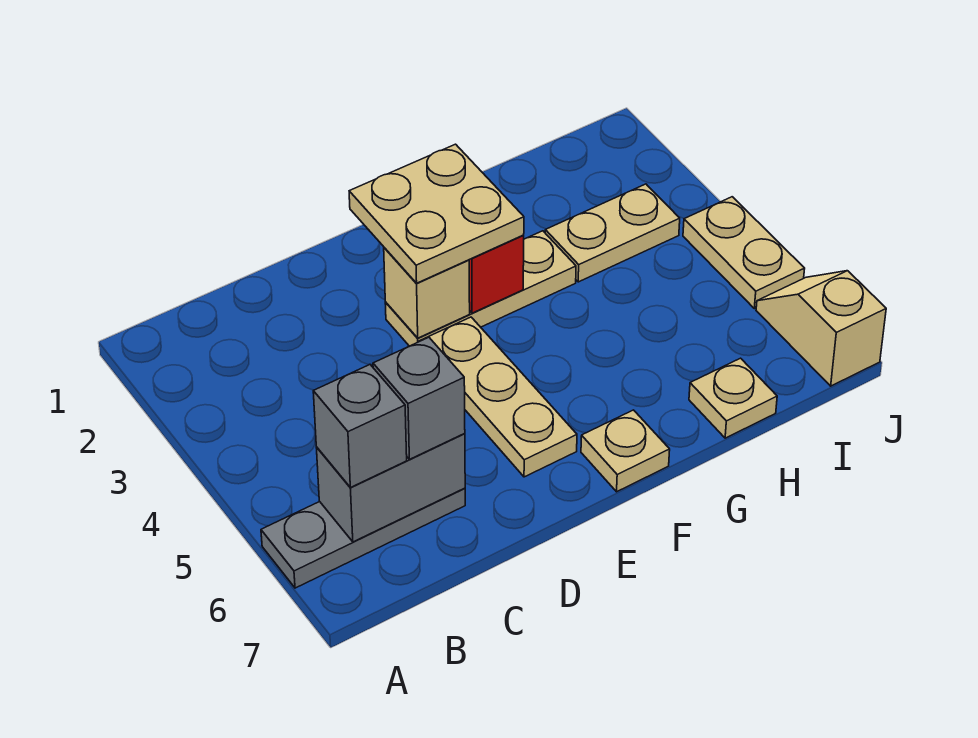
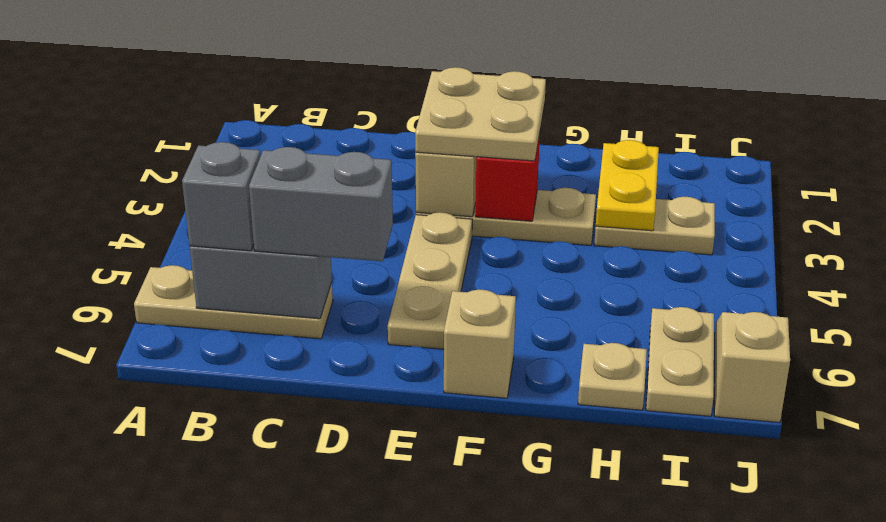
grey 1x3 plate [261,488,465,588] -> tan 1x3 plate [134,265,333,339]
grey 1x1 brick [373,337,465,459] -> grey 1x2 brick [249,147,393,261]
tan 1x1 plate [581,410,670,492] -> tan 1x1 brick [444,289,516,398]
none -> yellow 1x2 plate [596,140,659,231]
tan 1x2 plate [683,197,805,309] -> tan 1x2 plate moved to [646,307,714,416]

